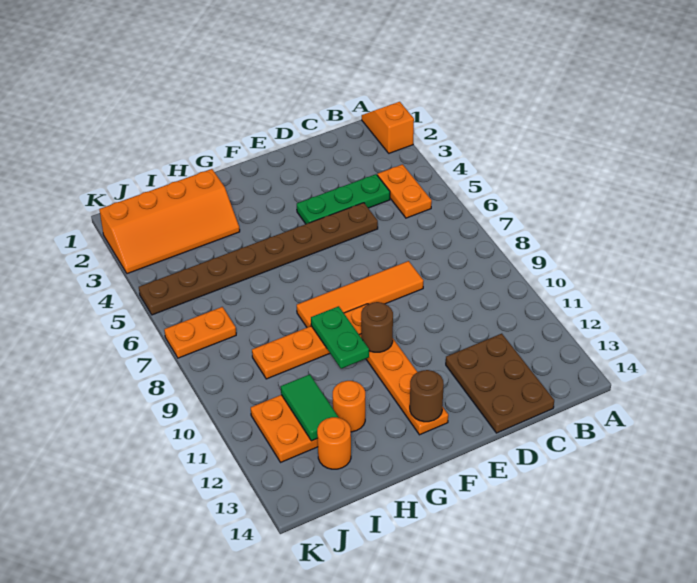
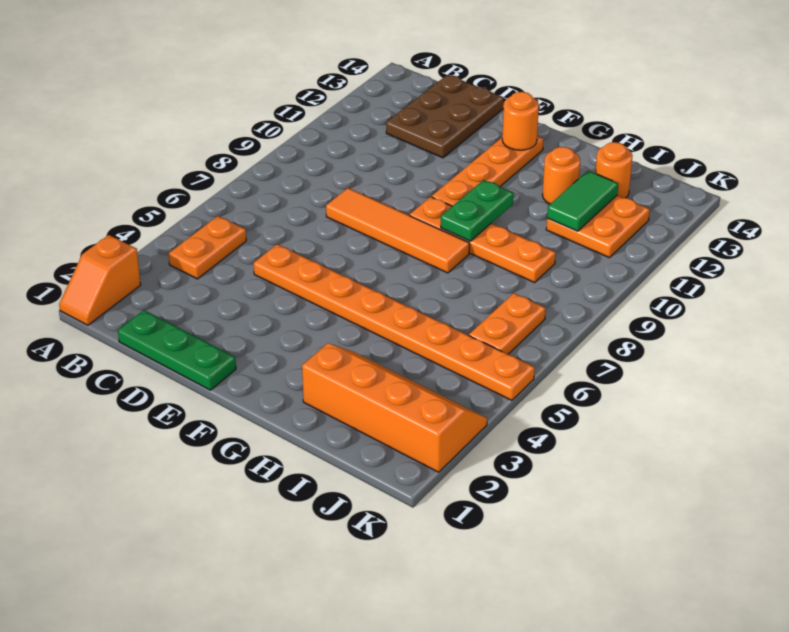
green 1x3 plate [297,174,390,224] -> green 1x3 plate moved to [118,310,236,390]
brown 1x8 plate [139,203,378,315] -> orange 1x8 plate [254,244,535,400]
brown 1x1 round brick [361,302,393,352] -> none
brown 1x1 round brick [410,370,444,422] -> orange 1x1 round brick [502,92,539,150]
orange 1x2 plate [164,307,236,358] -> orange 1x2 plate turned to [469,293,546,354]

